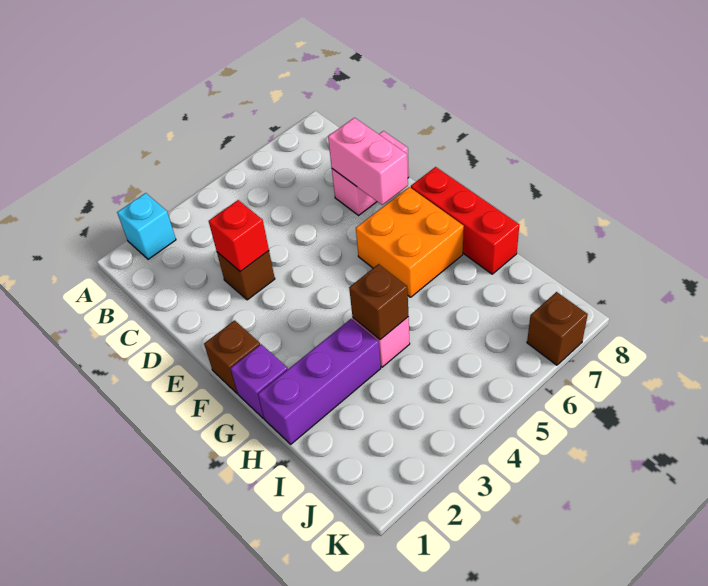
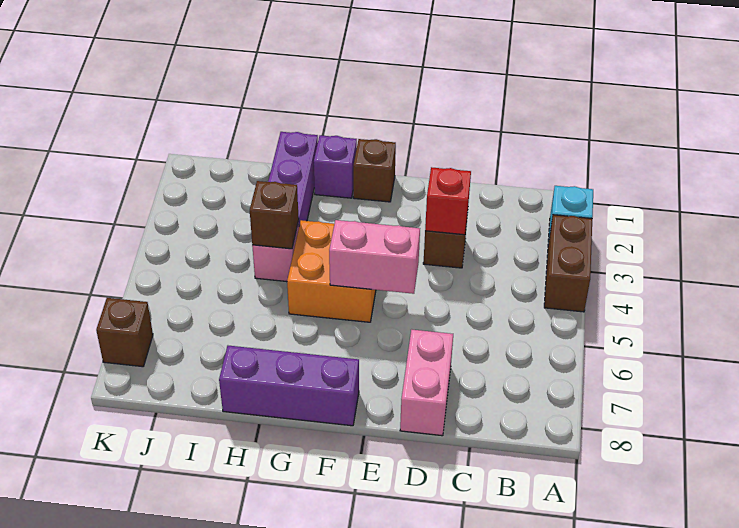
none -> brown 1x2 brick [544,215,592,312]
pink 1x2 brick [328,118,408,205] -> pink 1x2 brick moved to [329,220,420,294]
orange 2x2 brick [356,187,464,297] -> orange 2x2 brick moved to [287,220,376,322]
red 1x3 brick [411,167,519,274] -> purple 1x3 brick [219,346,359,426]

